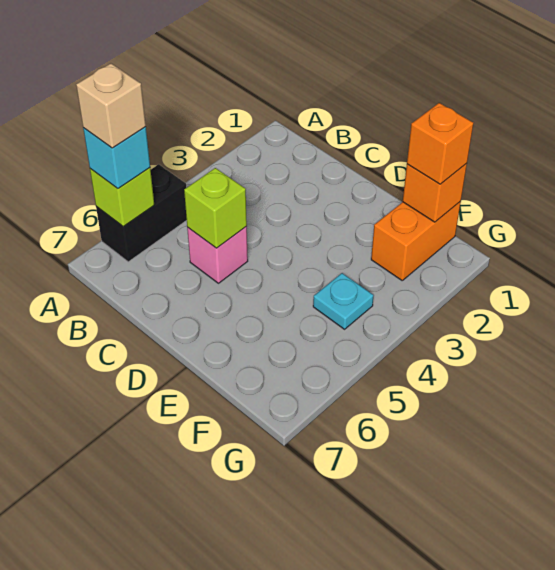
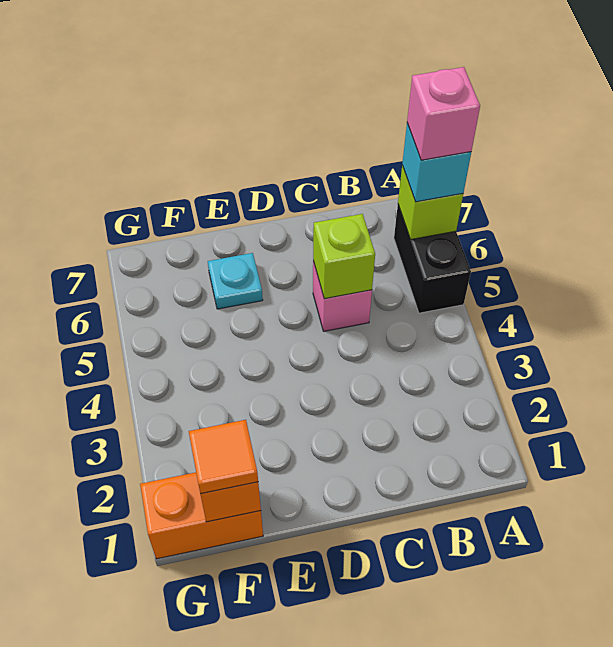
tan 1x1 brick [76,63,146,148] -> pink 1x1 brick [407,67,480,160]
orange 1x2 brick [371,201,461,280] -> orange 1x2 brick turned to [140,472,263,559]
orange 1x1 brick [407,103,473,184] -> orange 1x1 tile [189,420,258,494]
cyan 1x1 plate [313,273,374,329] -> cyan 1x1 plate moved to [208,253,263,309]

